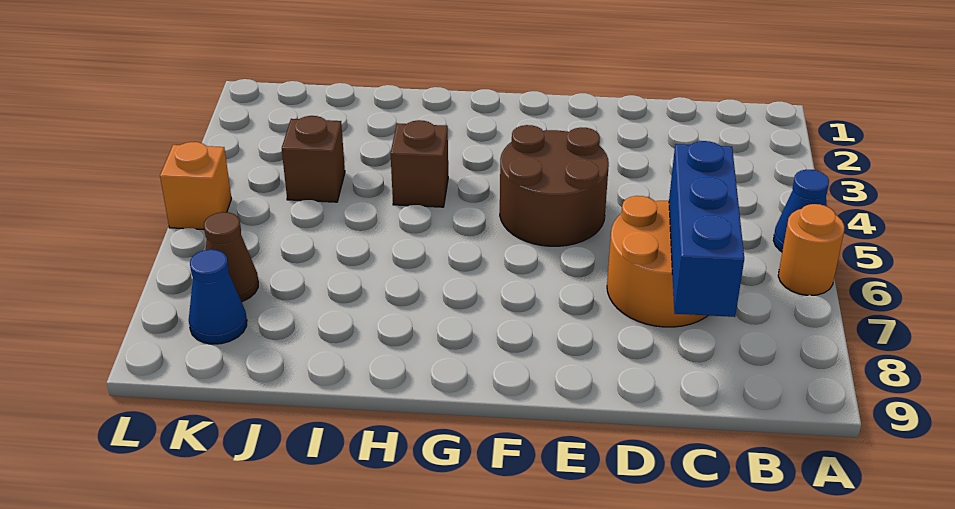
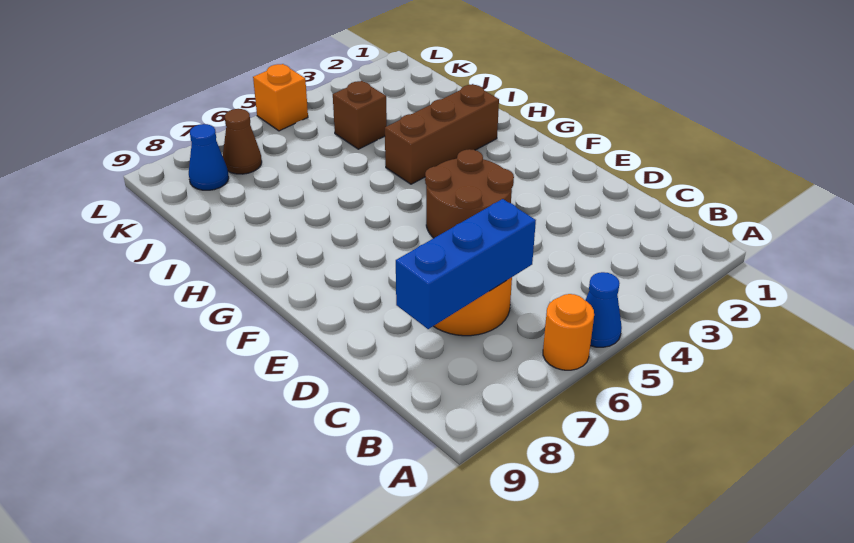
brown 1x1 brick [391,120,448,207] -> brown 1x3 brick [385,84,499,184]

